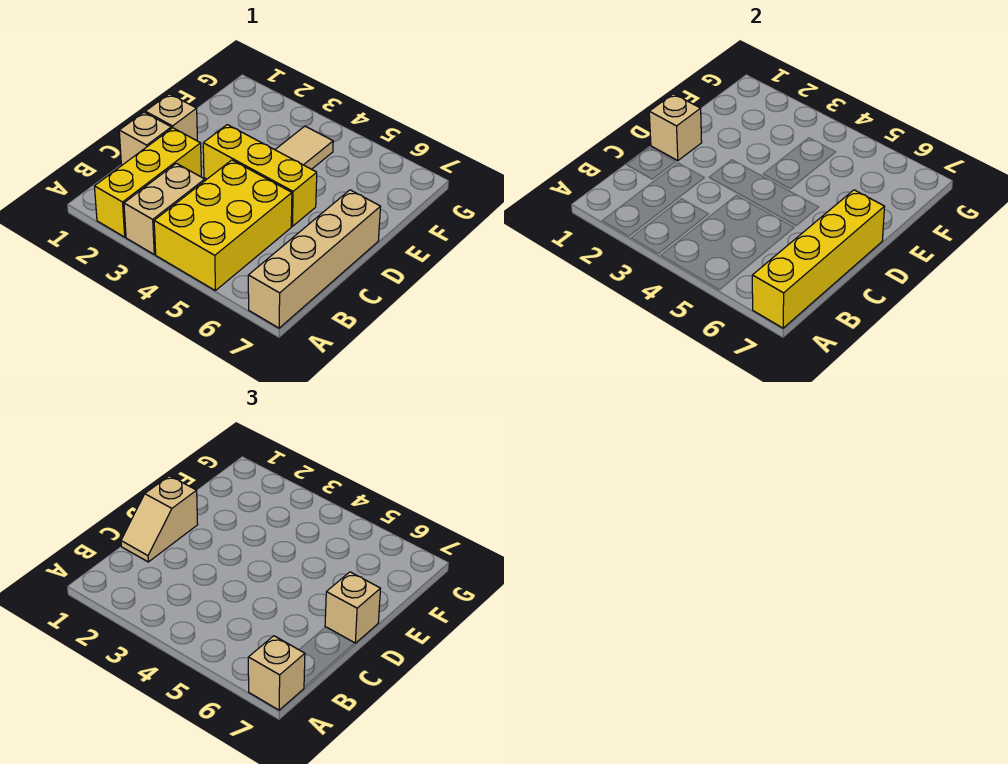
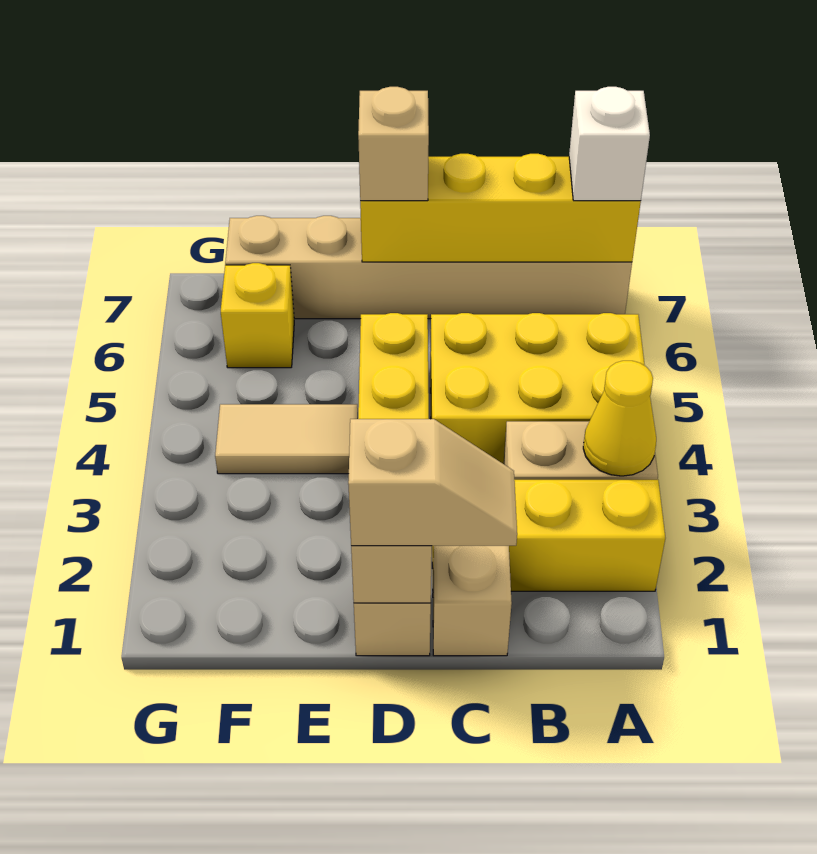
none -> yellow 1x1 cone [583,361,656,476]
tan 1x4 brick [248,190,381,328] -> tan 1x6 brick [225,216,632,319]
tan 1x1 brick [248,636,305,710] -> white 1x1 brick [569,87,650,201]
none -> yellow 1x1 brick [221,263,294,368]

